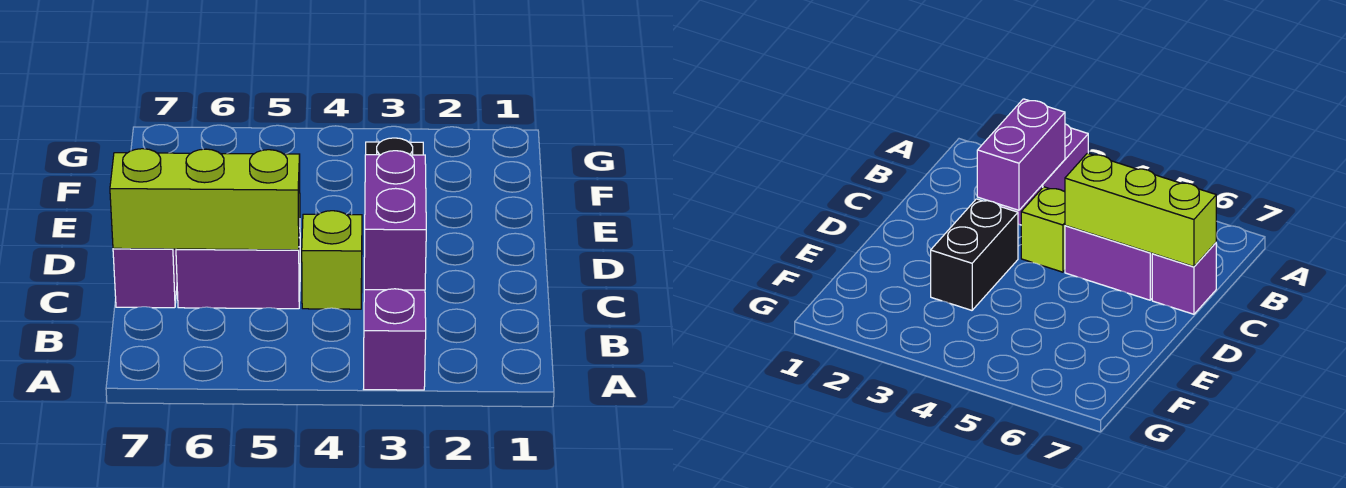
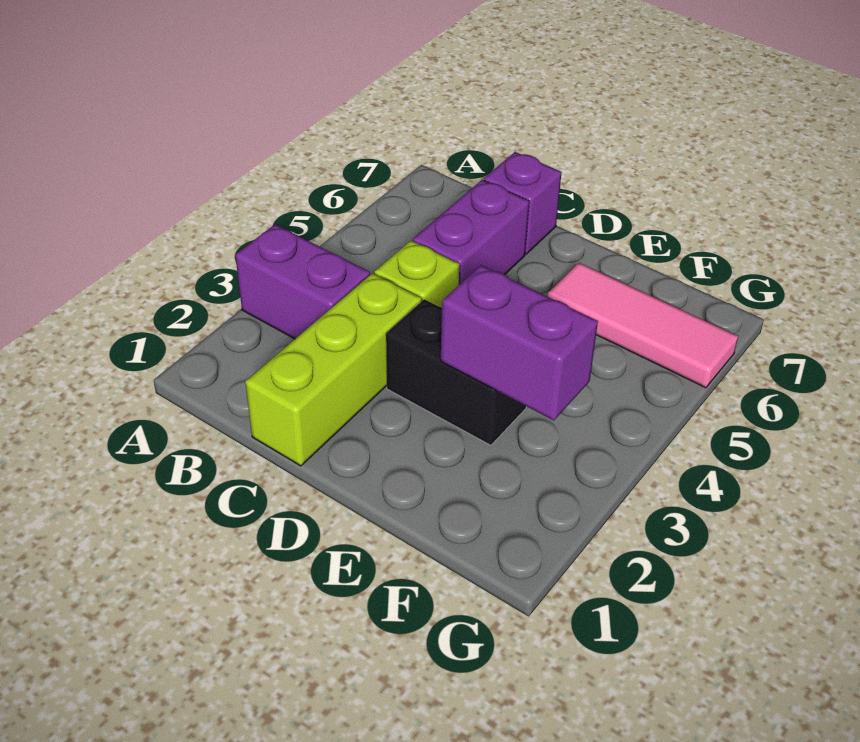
purple 1x2 brick [364,151,426,290] -> purple 1x2 brick moved to [441,265,598,420]
lime 1x3 brick [110,149,300,250] -> lime 1x3 brick moved to [245,273,422,466]
none -> pink 1x3 tile [548,263,738,388]

